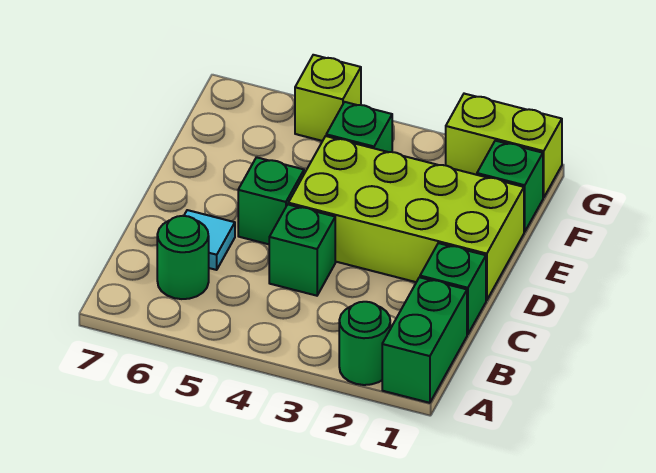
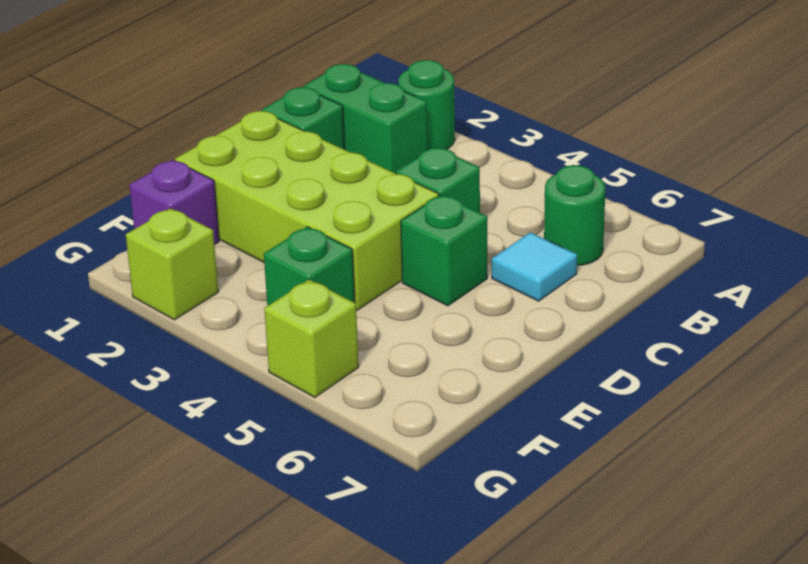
green 1x2 brick [382,277,467,403] -> green 1x2 brick turned to [304,64,428,173]
green 1x1 brick [477,141,543,232] -> purple 1x1 brick [130,160,219,245]
lime 1x2 brick [446,94,562,198] -> lime 1x1 brick [126,208,218,320]

